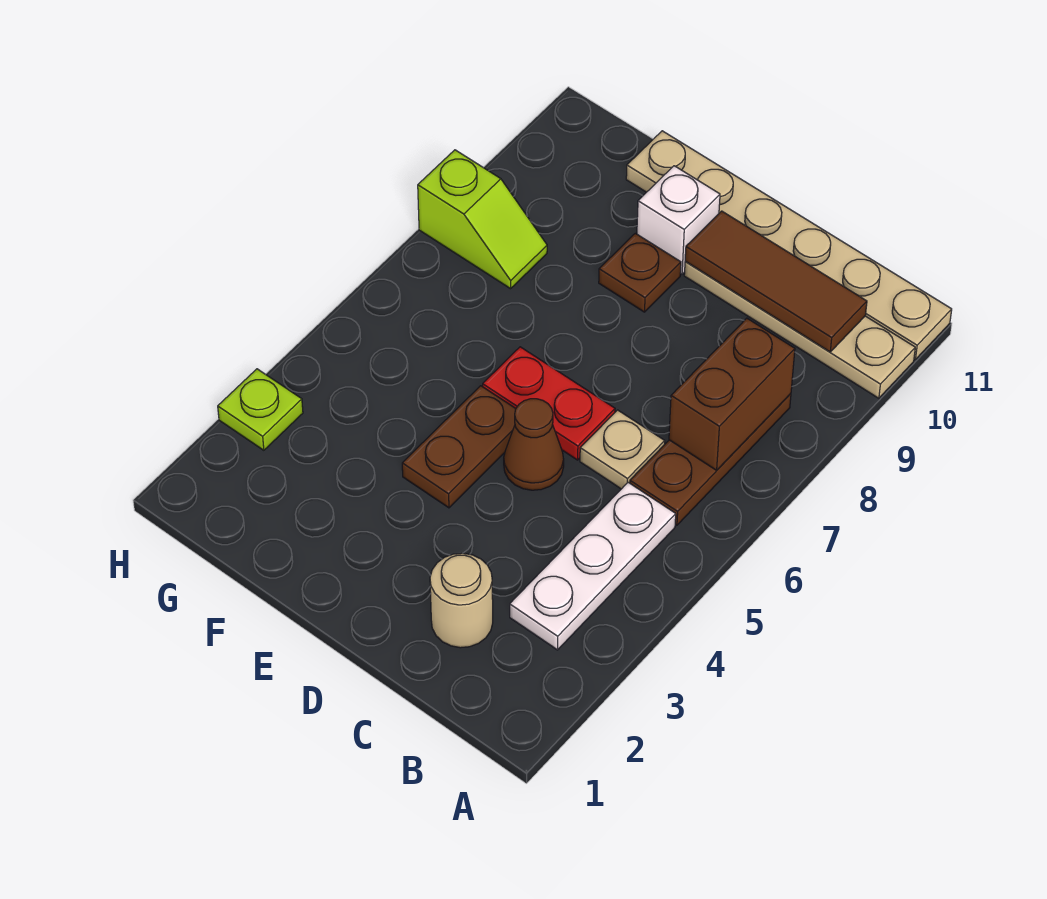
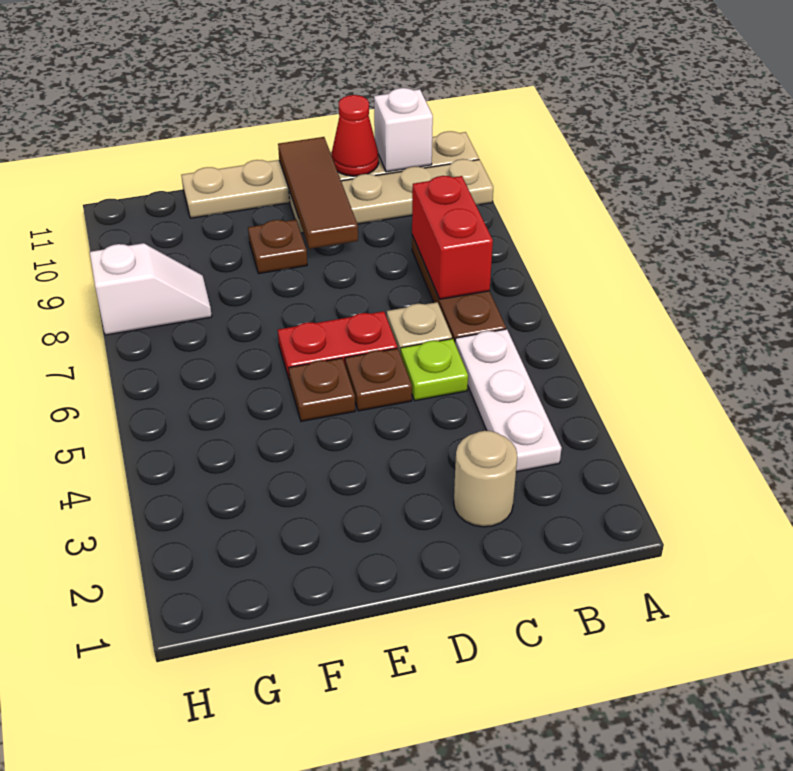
brown 1x2 brick [669,318,795,470] -> red 1x2 brick [412,176,493,299]
brown 1x3 tile [685,211,867,352] -> brown 1x3 tile turned to [278,137,358,249]
none -> red 1x1 cone [332,95,379,176]
brown 1x1 cone [504,399,564,490] -> brown 1x1 plate [345,348,412,411]
brown 1x2 plate [402,386,516,508] -> brown 1x1 plate [289,358,355,421]
white 1x1 brick [637,166,720,274] -> white 1x1 brick moved to [374,88,433,172]
lime 1x2 slope [418,150,547,289] -> white 1x2 slope [90,243,212,335]
lime 1x1 plate [218,369,303,450] -> lime 1x1 plate moved to [401,339,468,401]

